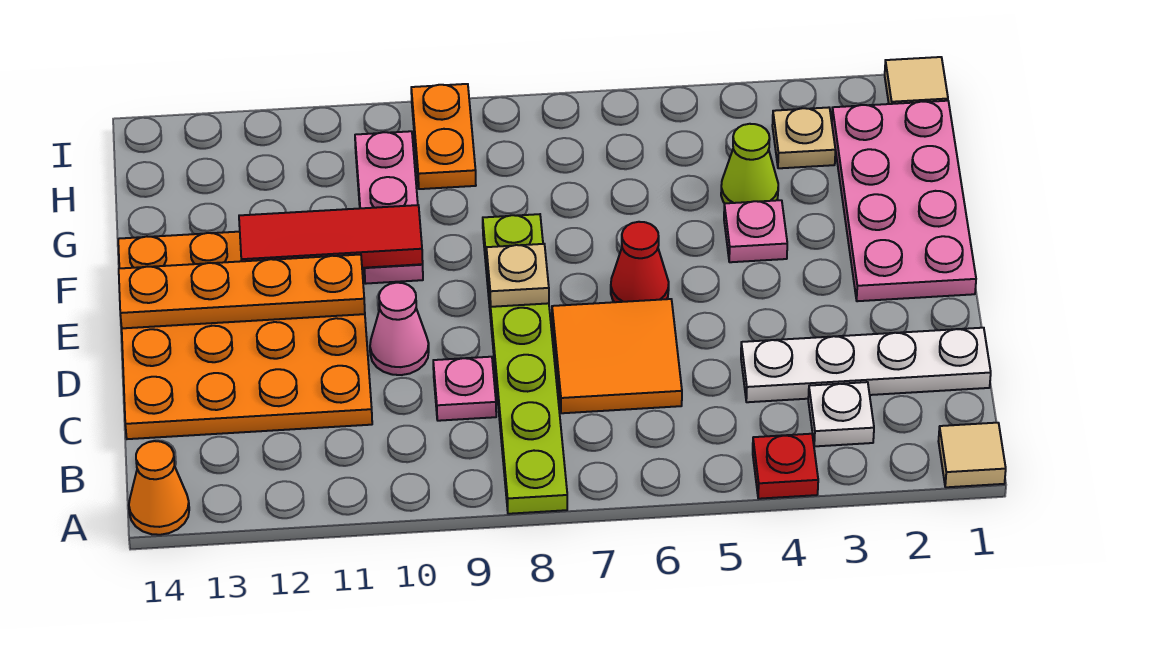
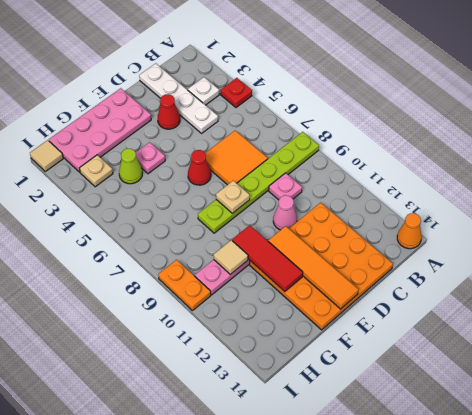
tan 1x1 tile [938,423,1006,487] -> tan 1x1 tile moved to [213,240,248,275]
none -> red 1x1 cone [158,94,180,129]
orange 1x4 plate [119,255,365,328] -> orange 1x4 tile [268,226,358,309]
orange 1x2 plate [411,84,476,189] -> orange 1x2 plate turned to [158,260,211,310]

